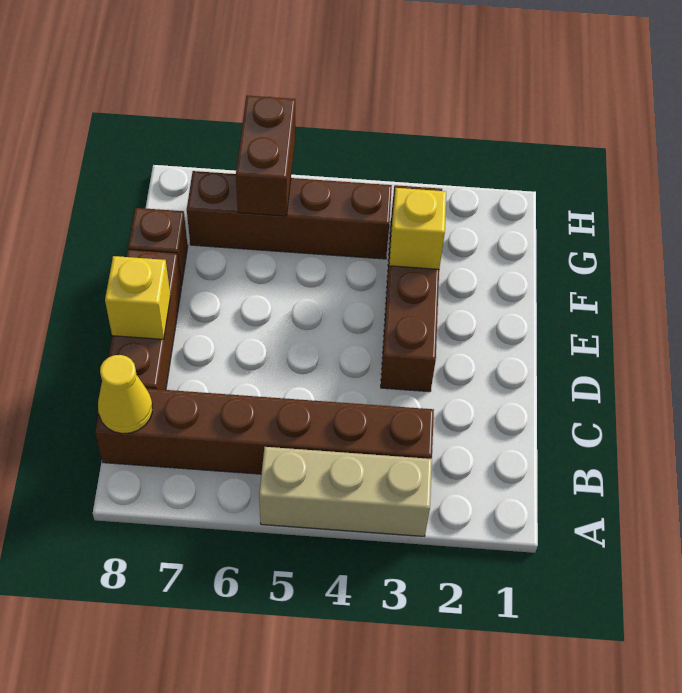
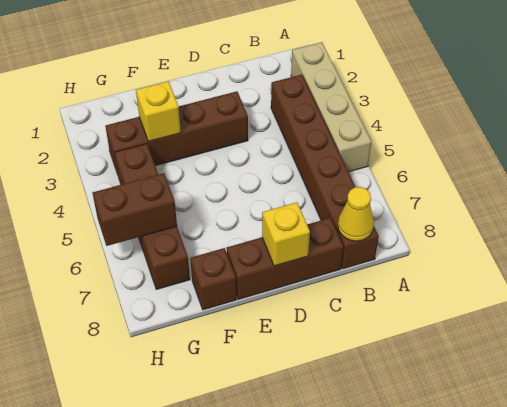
tan 1x3 brick [259,447,432,536] -> tan 1x4 brick [291,42,371,172]

